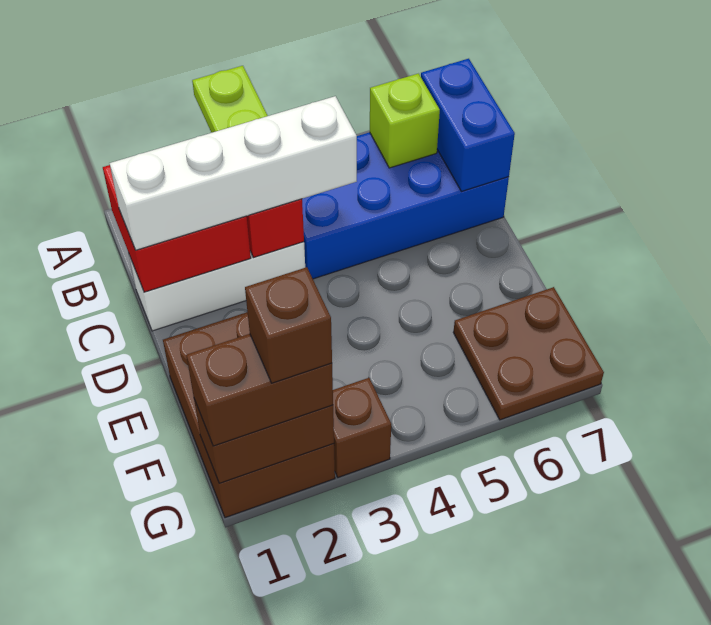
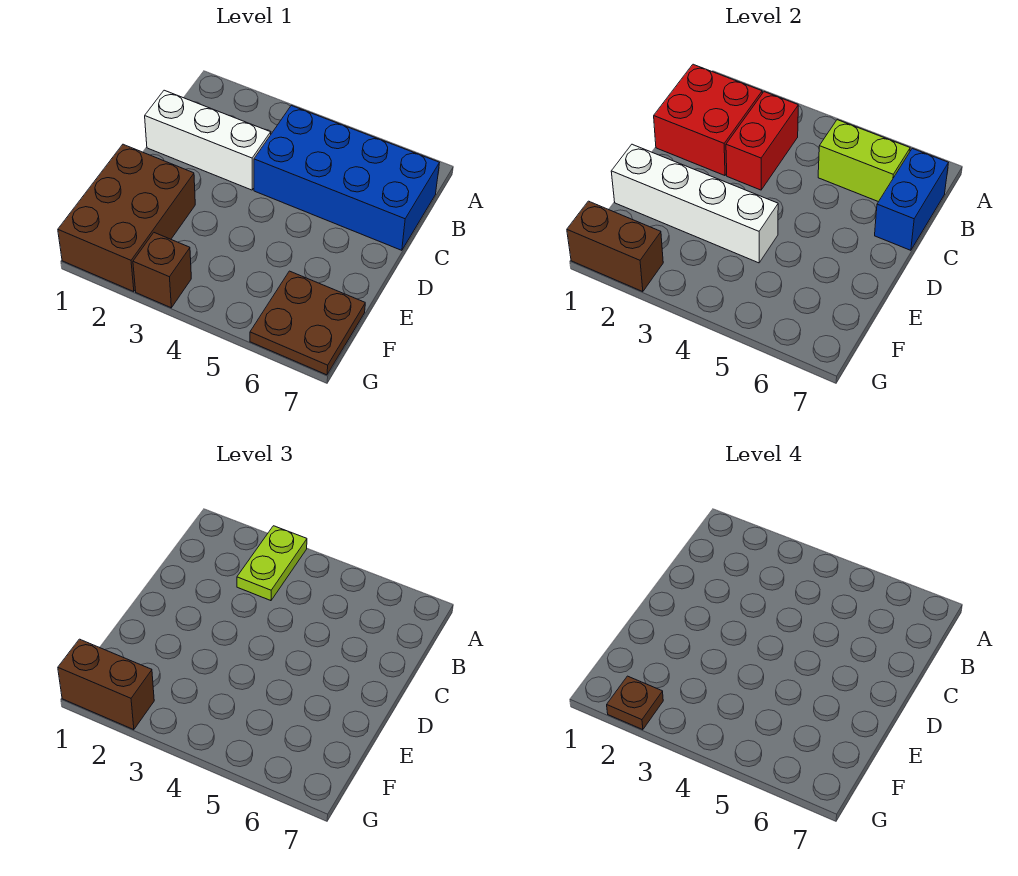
lime 1x1 brick [370,74,440,168] -> lime 1x2 brick [818,120,910,202]
white 1x4 brick [110,96,357,250] -> white 1x4 brick moved to [611,144,778,263]
brown 1x1 brick [245,267,332,383] -> brown 1x1 plate [607,676,663,730]

